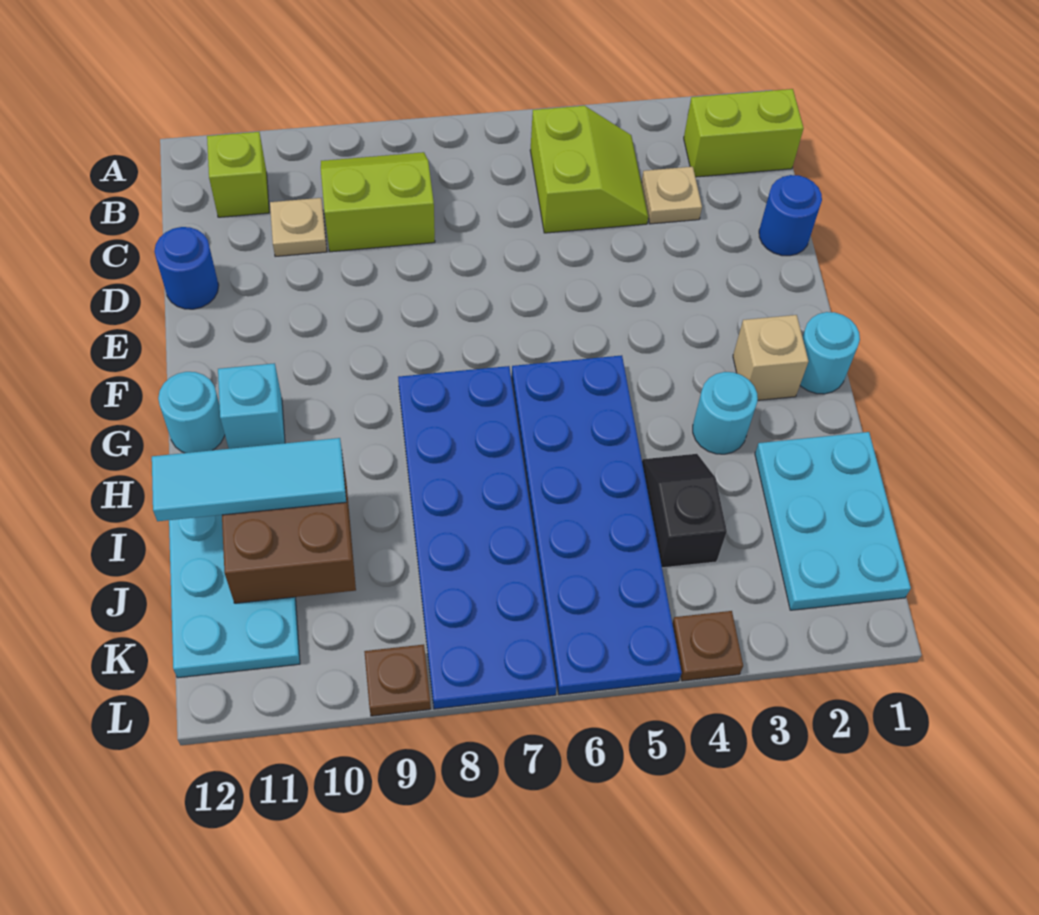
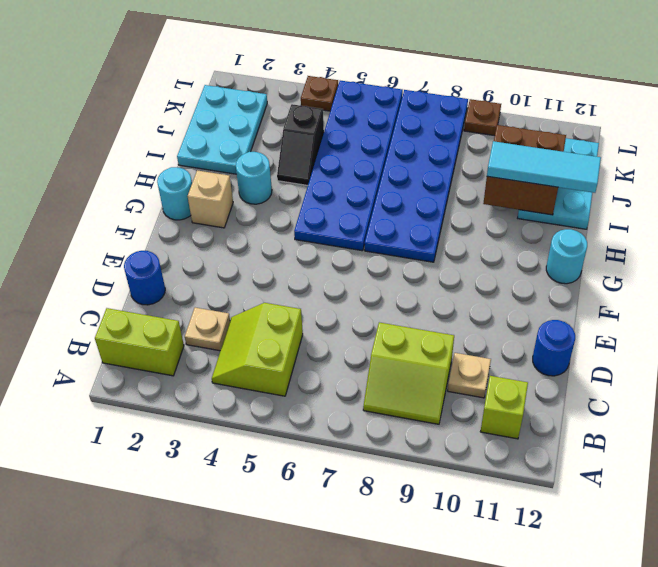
cyan 1x1 brick [218,363,285,449] -> none

